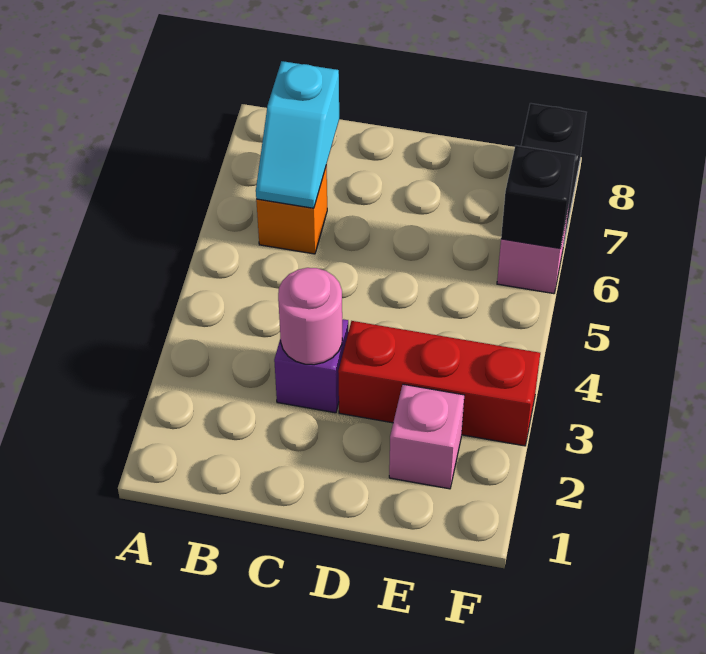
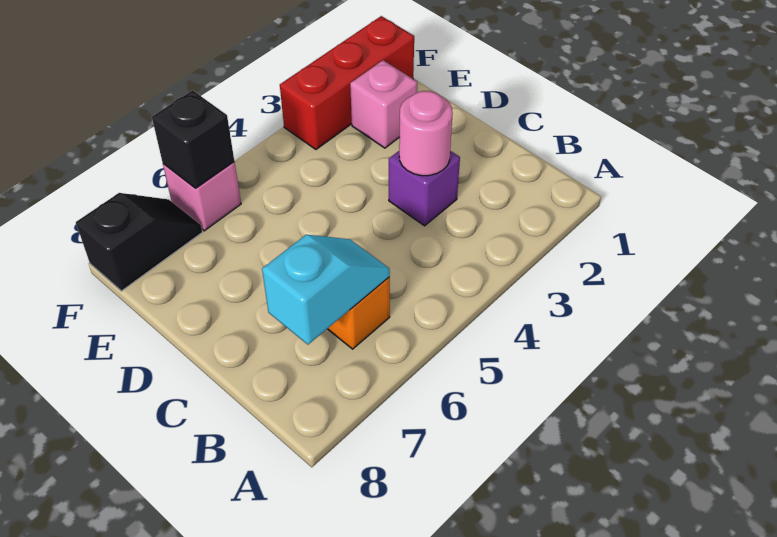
red 1x3 brick [338,321,540,446] -> red 1x3 brick turned to [280,16,414,149]

